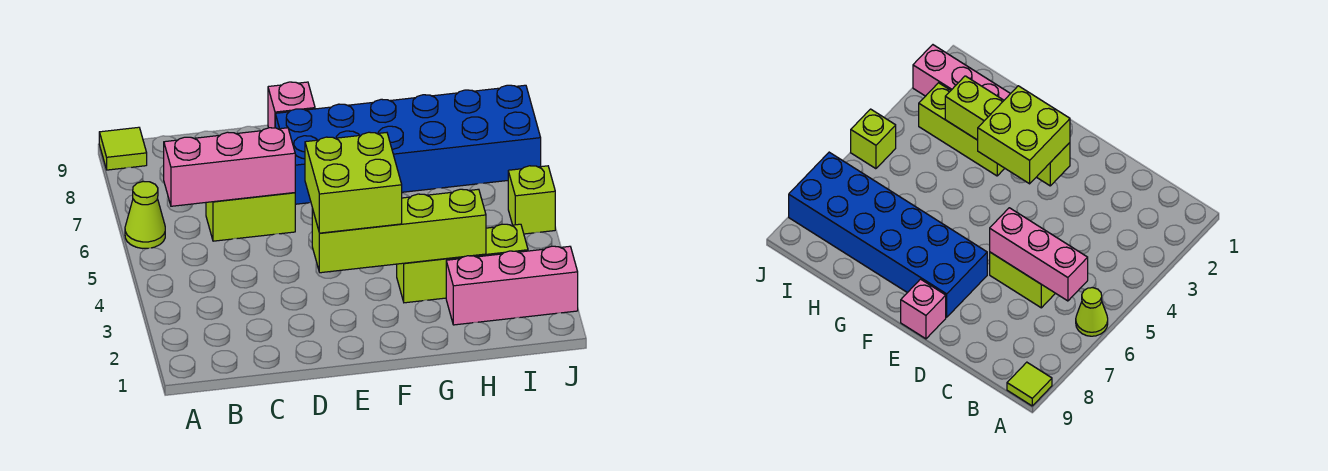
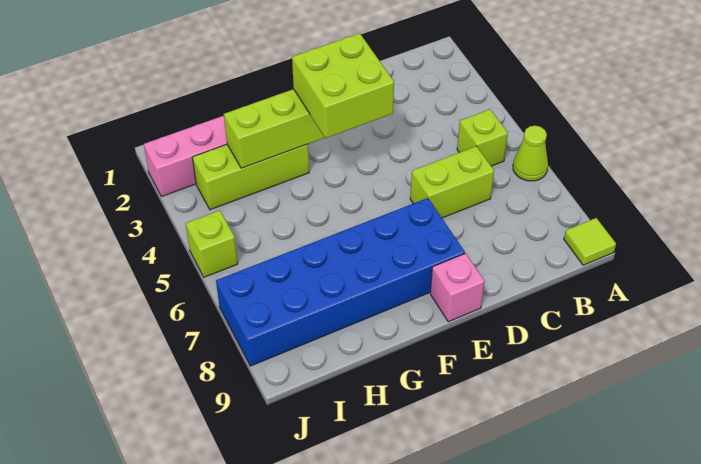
none -> lime 1x1 brick [457,110,508,166]
pink 1x3 brick [164,128,295,206] -> none

